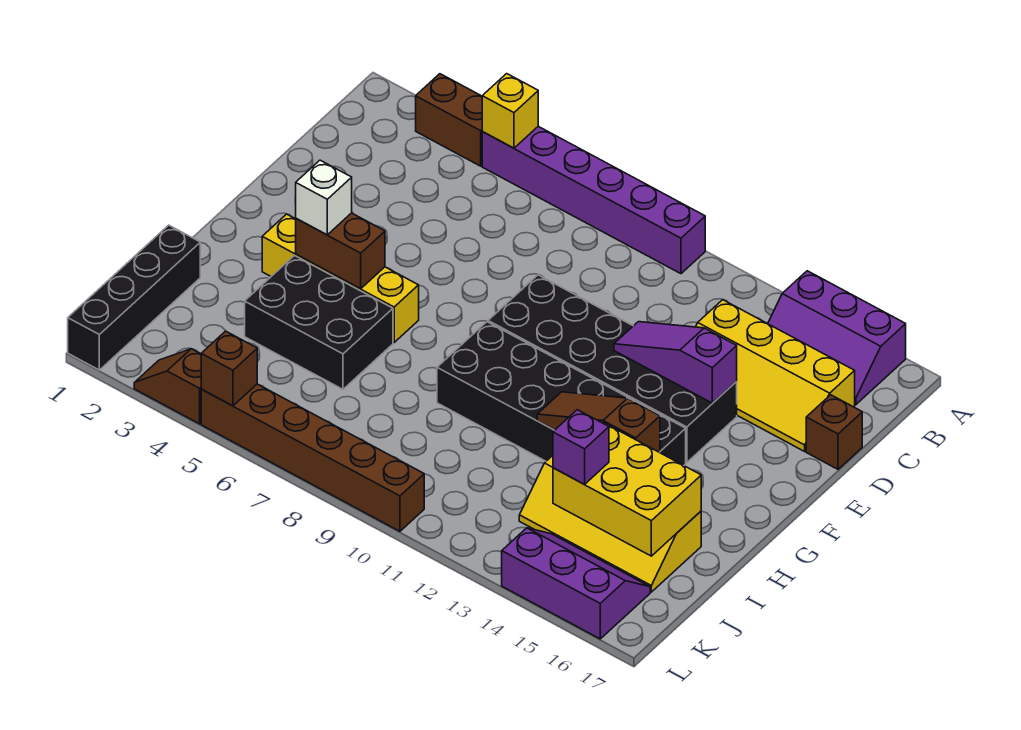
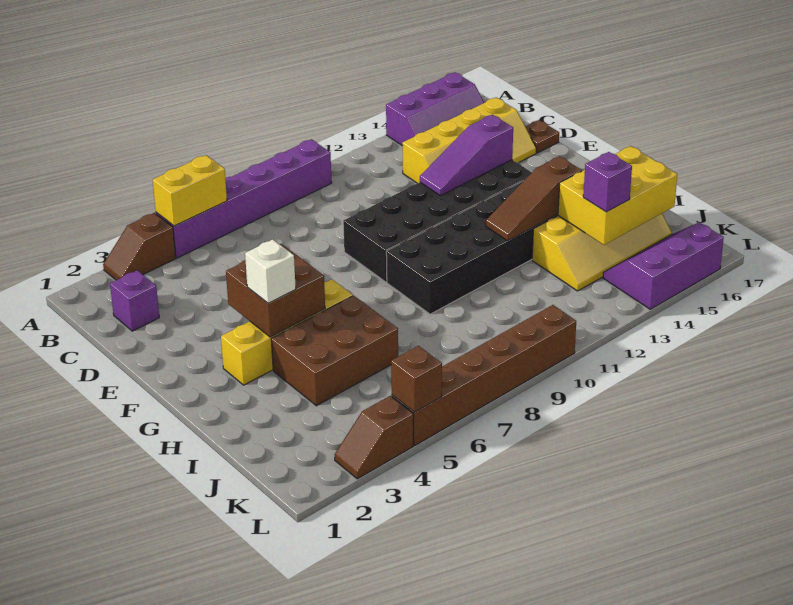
brown 1x2 brick [416,74,482,166] -> brown 1x2 slope [103,213,176,280]
yellow 1x1 brick [482,74,538,148] -> yellow 1x2 brick [153,155,227,226]
none -> purple 1x1 brick [110,270,159,331]
brown 1x1 brick [806,395,862,469] -> brown 1x1 plate [526,120,559,153]
brown 1x2 brick [296,213,385,289] -> brown 2x2 brick [226,244,325,337]
black 2x3 brick [245,256,393,389] -> brown 2x3 brick [271,296,398,406]
black 1x4 brick [68,225,200,370] -> none

